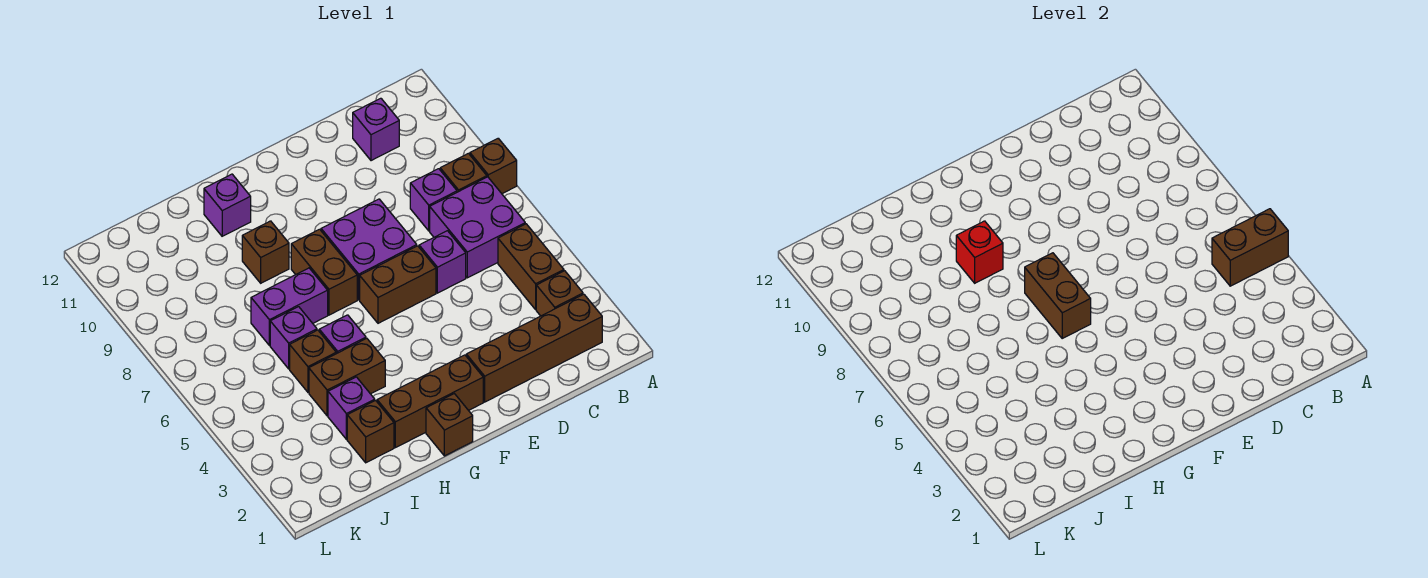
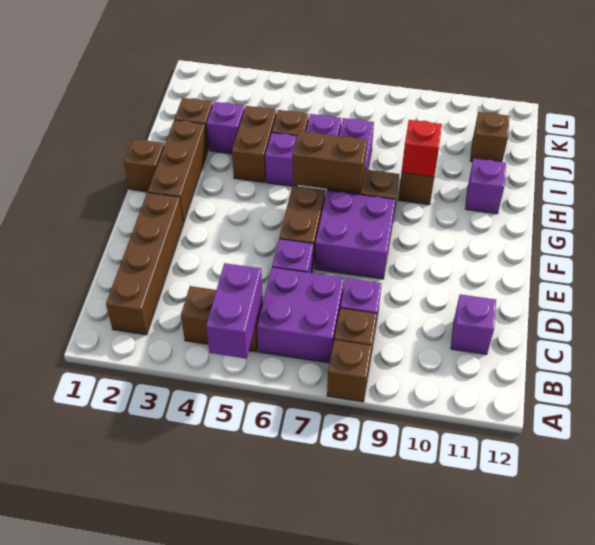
brown 1x2 brick [1212,209,1288,286] -> purple 1x2 brick [206,263,263,359]
brown 1x1 brick [536,271,583,316] -> brown 1x1 brick moved to [470,112,510,162]

